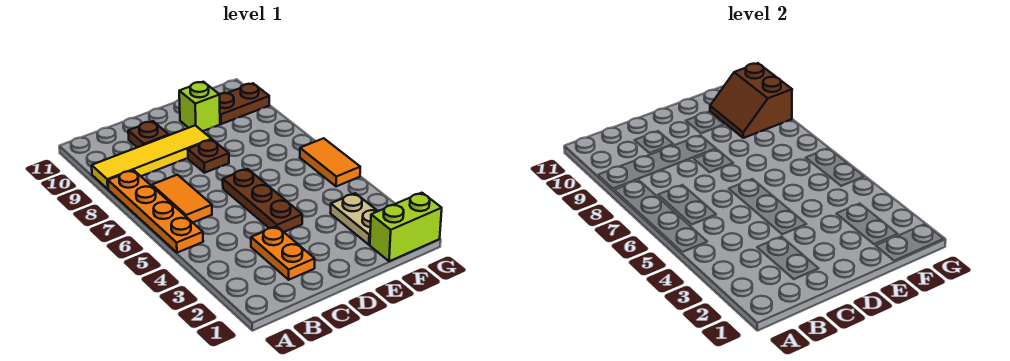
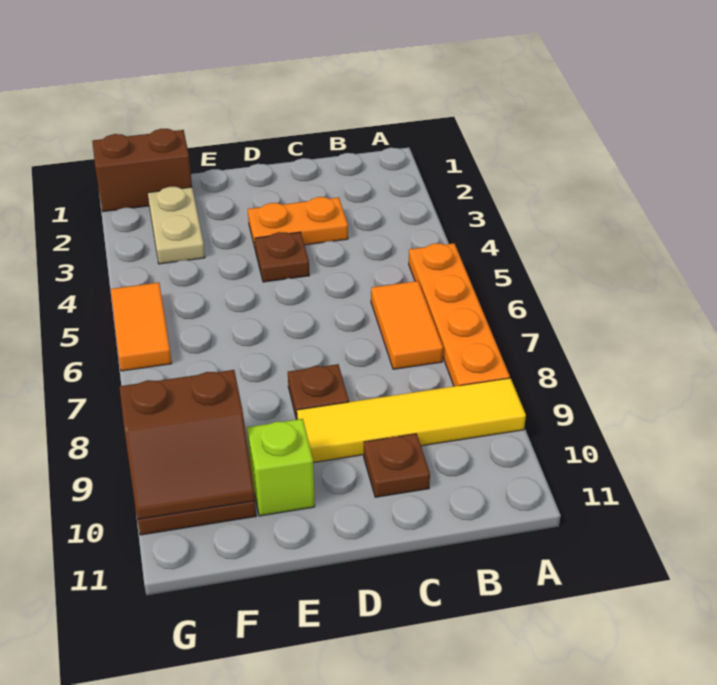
orange 1x2 plate [251,226,315,280] -> orange 1x2 plate turned to [248,197,348,251]
brown 1x3 plate [223,169,302,232] -> brown 1x1 plate [255,232,309,282]
lime 1x2 brick [370,193,442,261] -> brown 1x2 brick [92,129,192,212]
brown 2x2 slope [710,63,792,138] -> brown 2x2 slope turned to [120,370,255,520]

